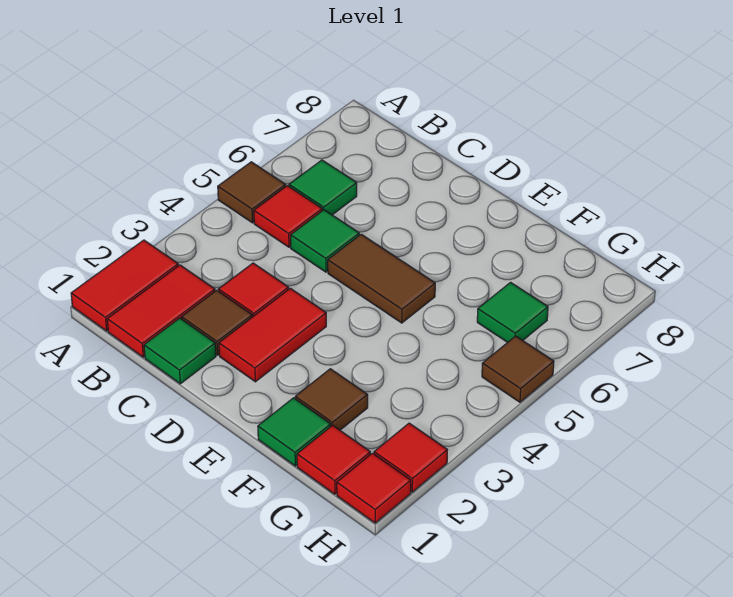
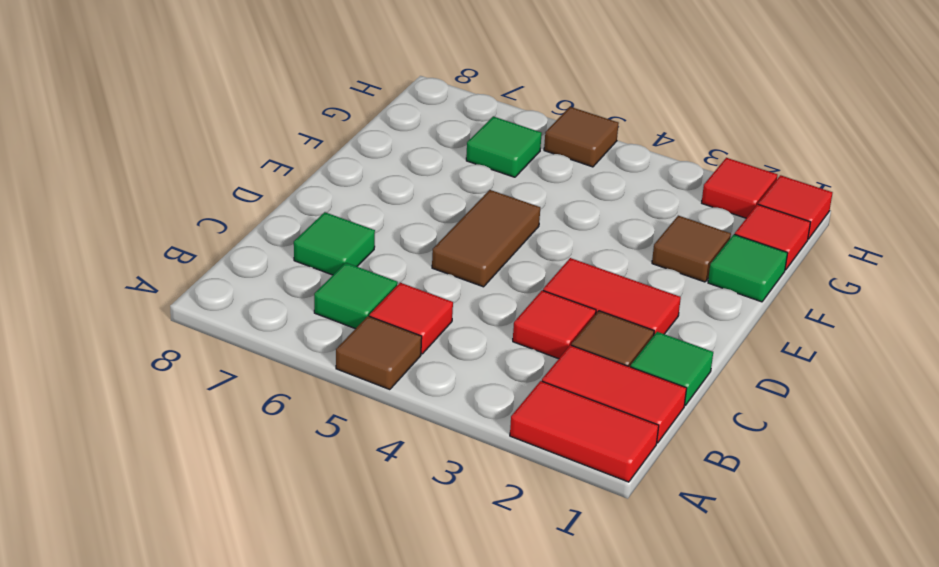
green 1x1 tile [290,210,359,272] -> green 1x1 tile moved to [294,212,375,275]

